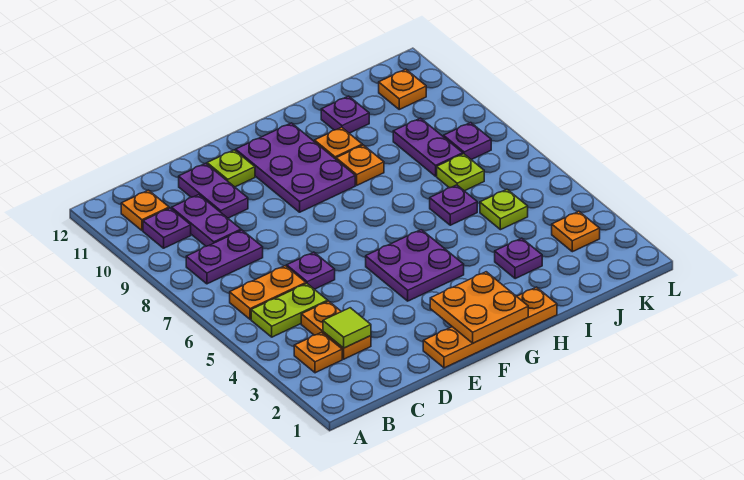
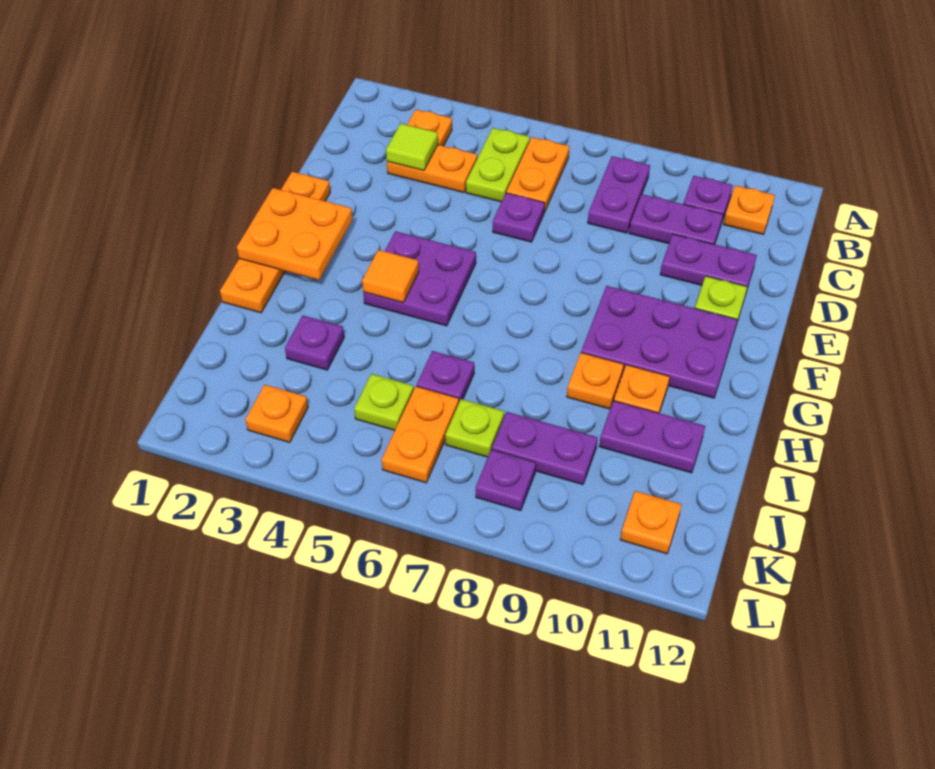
none -> orange 1x1 tile [362,250,419,303]
purple 1x1 plate [321,96,369,133] -> purple 1x2 plate [599,401,705,473]
none -> orange 1x2 plate [382,386,459,483]

